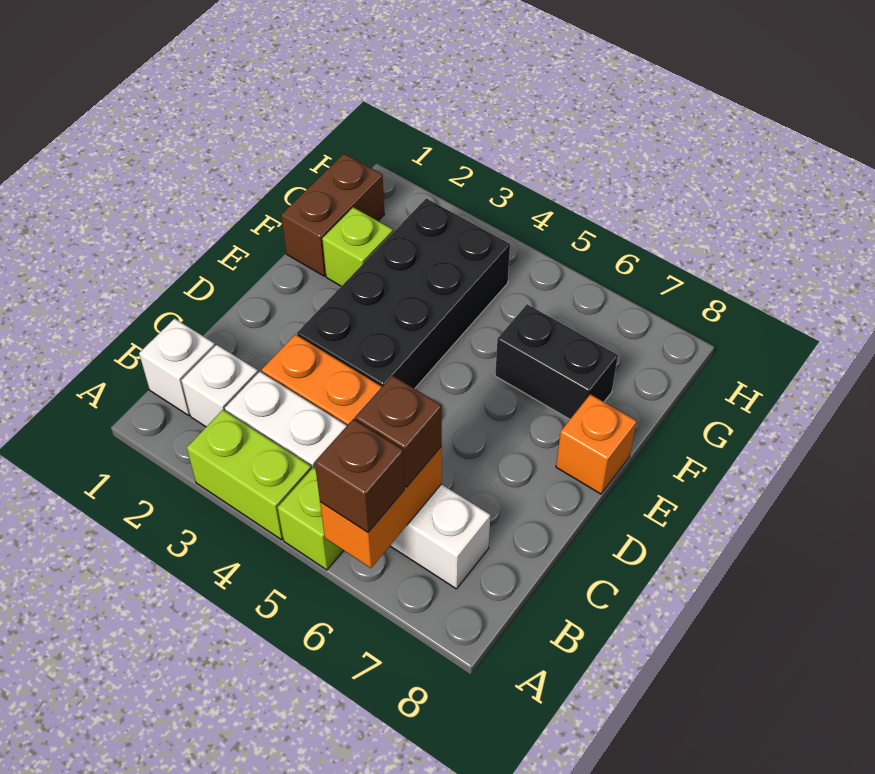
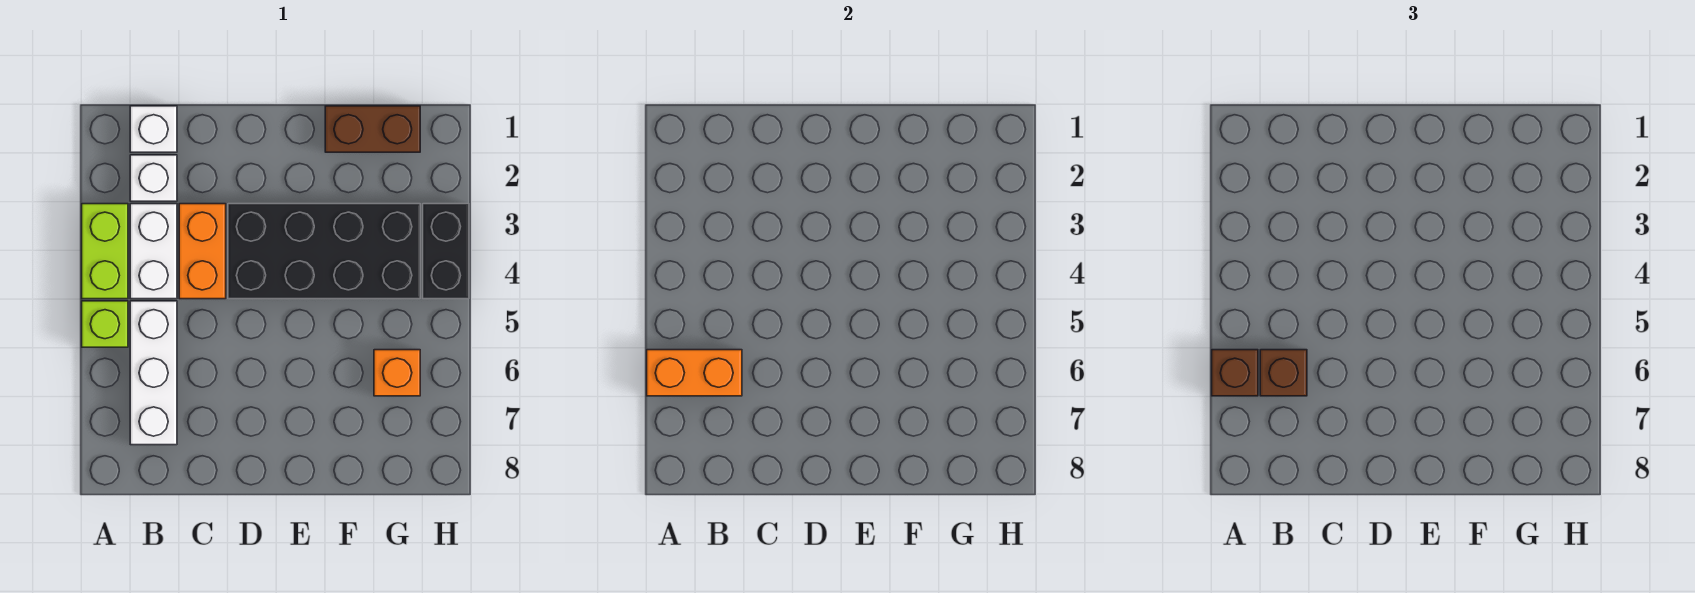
orange 1x1 brick [556,394,637,494] -> orange 1x1 brick moved to [374,350,420,396]
lime 1x1 brick [322,207,393,286] -> none
black 1x2 brick [495,304,618,419] -> black 1x2 brick moved to [423,204,469,299]

